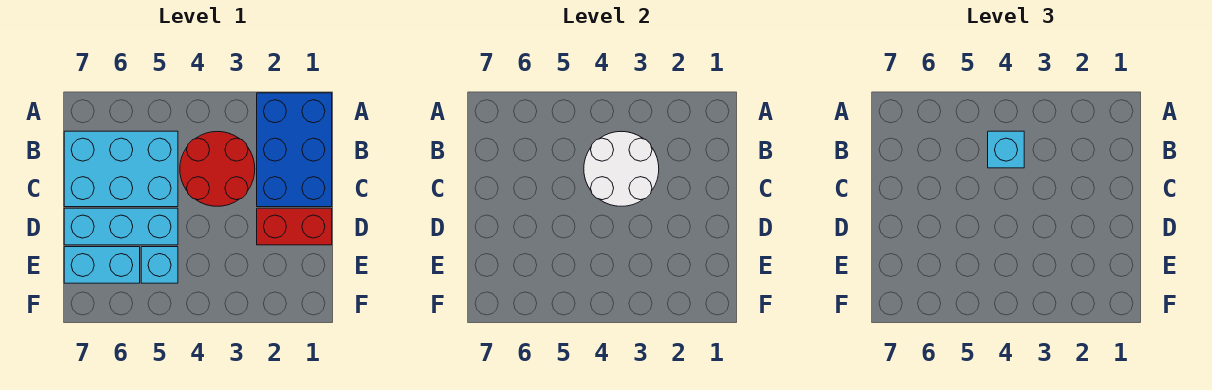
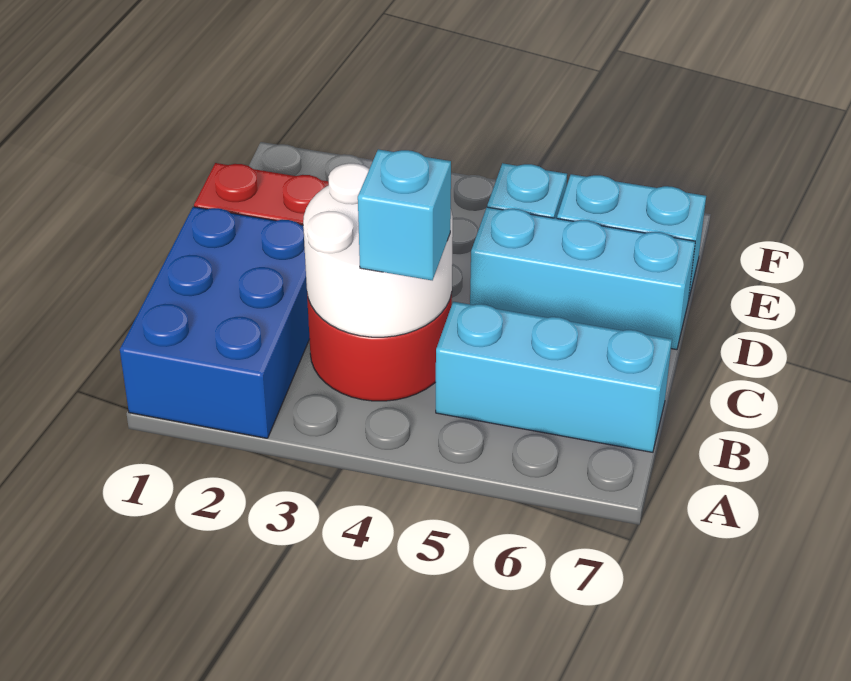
cyan 2x3 brick [64,131,178,207] -> cyan 1x3 brick [436,302,672,452]

